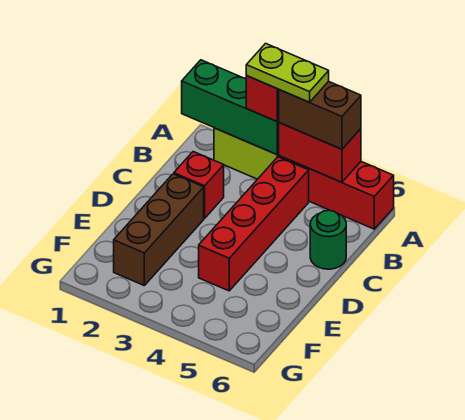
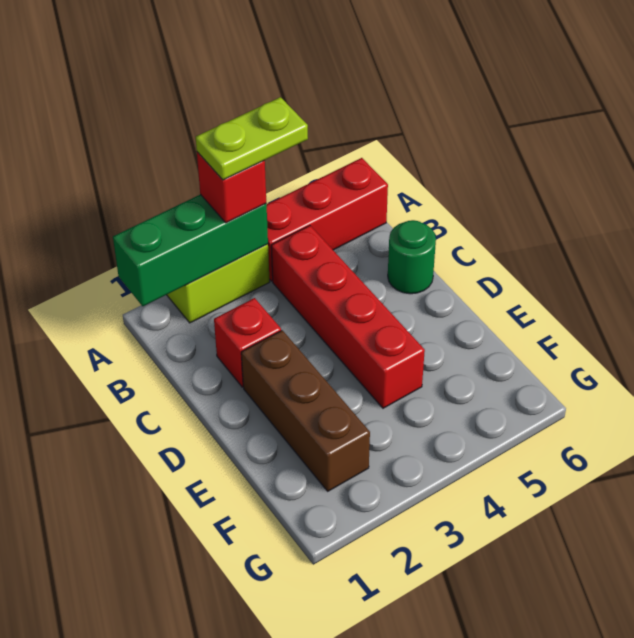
red 1x2 brick [278,123,361,182] -> none
brown 1x2 brick [278,81,361,149] -> none

